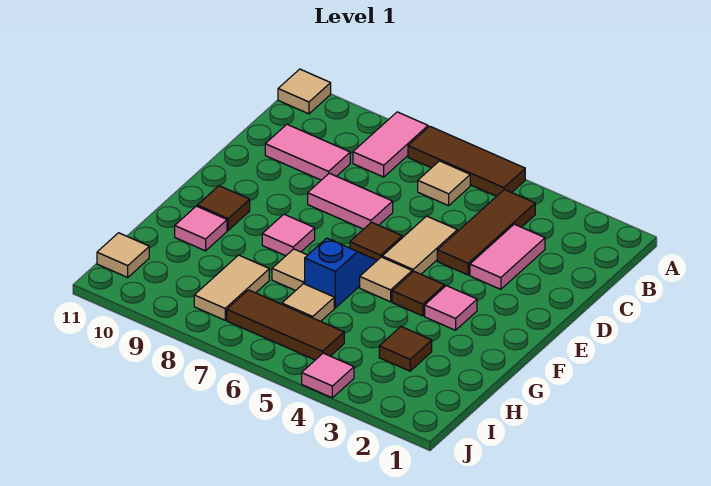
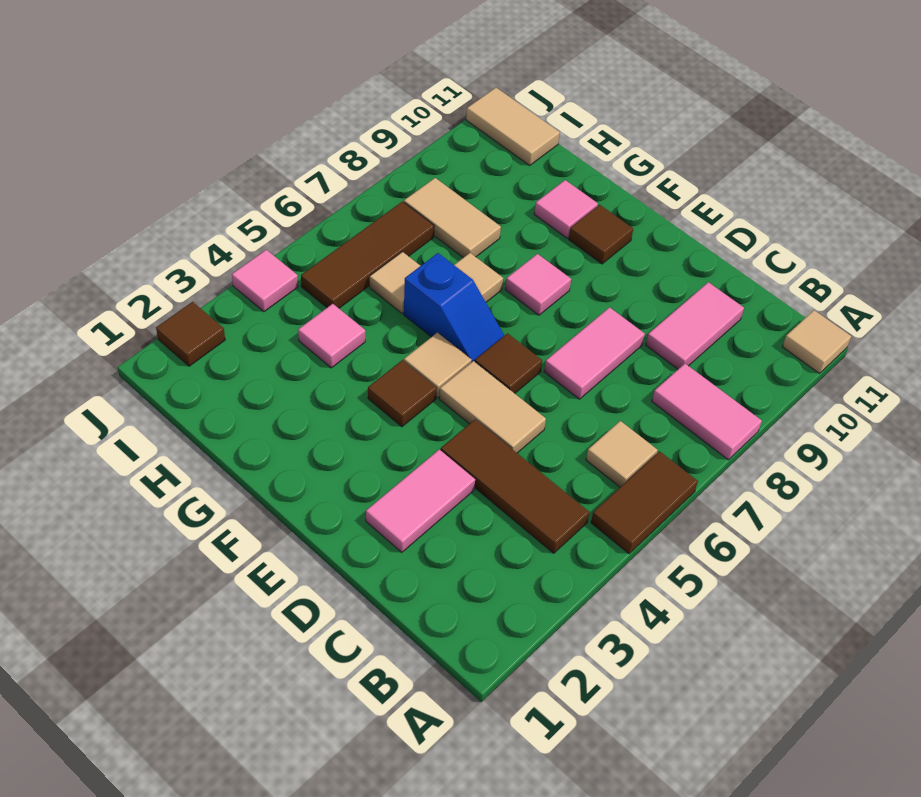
brown 1x3 tile [408,126,525,196] -> brown 1x2 tile [591,451,698,554]
pink 1x2 tile [470,224,545,289] -> pink 1x2 tile turned to [366,449,475,552]
pink 1x1 tile [425,286,477,330] -> pink 1x1 tile moved to [298,304,365,368]
brown 1x1 tile [379,327,432,371] -> brown 1x1 tile moved to [156,302,225,366]
tan 1x1 tile [97,233,149,277] -> tan 1x2 tile [466,88,560,165]

